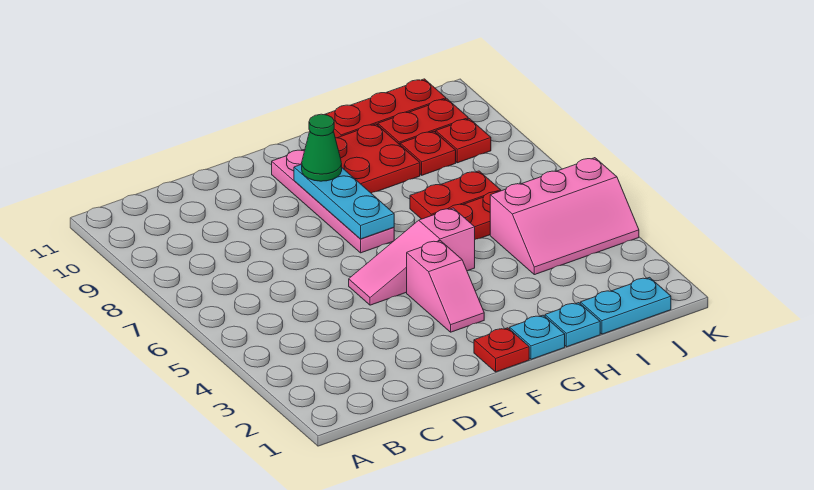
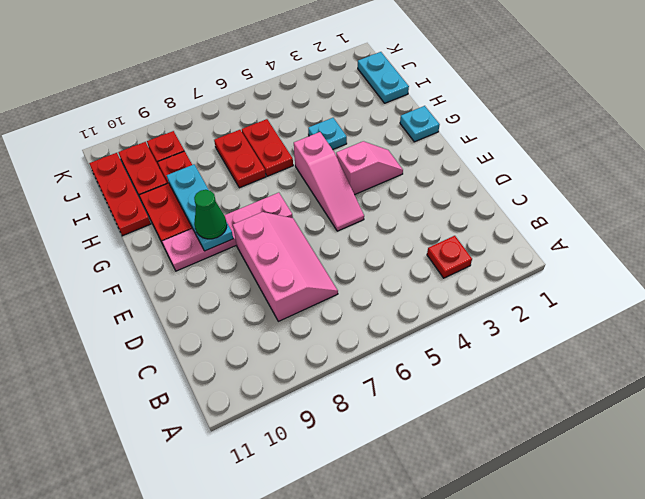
red 1x1 plate [474,328,529,372] -> red 1x1 plate moved to [427,236,472,278]
cyan 1x3 plate [294,164,394,239] -> cyan 1x3 plate turned to [167,164,233,251]
cyan 1x1 plate [545,303,600,347] -> cyan 1x1 plate moved to [308,118,347,150]
pink 2x3 slope [490,158,639,275] -> pink 2x3 slope moved to [233,212,338,321]

